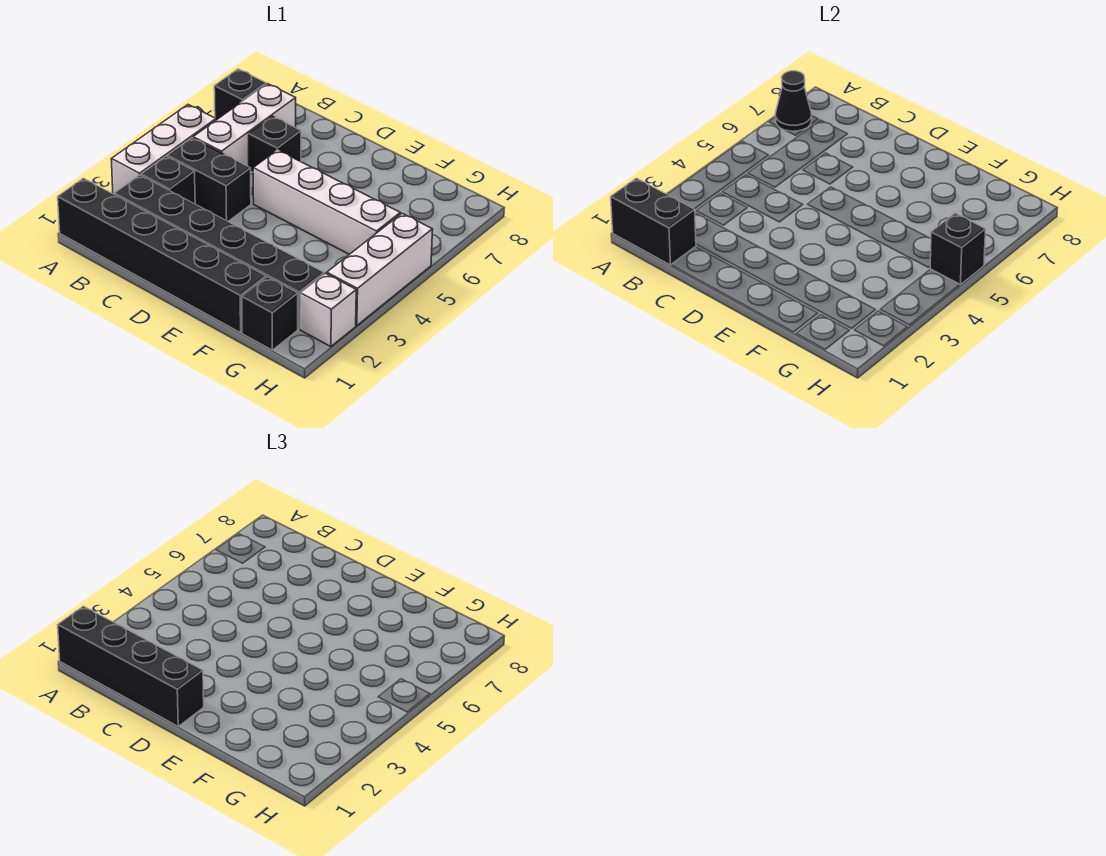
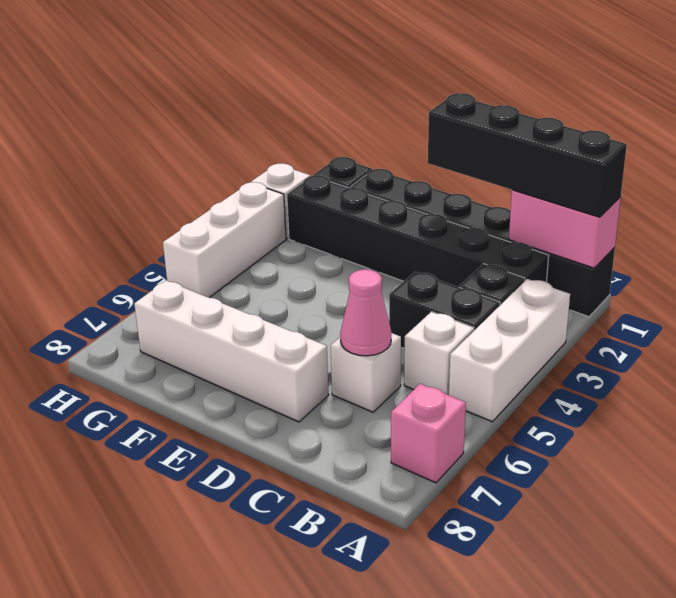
black 1x2 brick [611,178,696,265] -> pink 1x2 brick [509,190,621,268]
black 1x1 brick [214,69,266,120] -> pink 1x1 brick [391,384,466,483]
black 1x1 cone [775,71,812,131] -> none
white 1x3 brick [193,84,296,167] -> white 1x1 brick [404,312,474,395]
black 1x1 brick [249,116,301,172] -> white 1x1 brick [331,333,401,412]
none -> pink 1x1 cone [340,269,391,356]
white 1x4 brick [253,150,400,254] -> white 1x4 brick moved to [134,281,328,422]
black 1x1 brick [930,213,986,285] -> none

